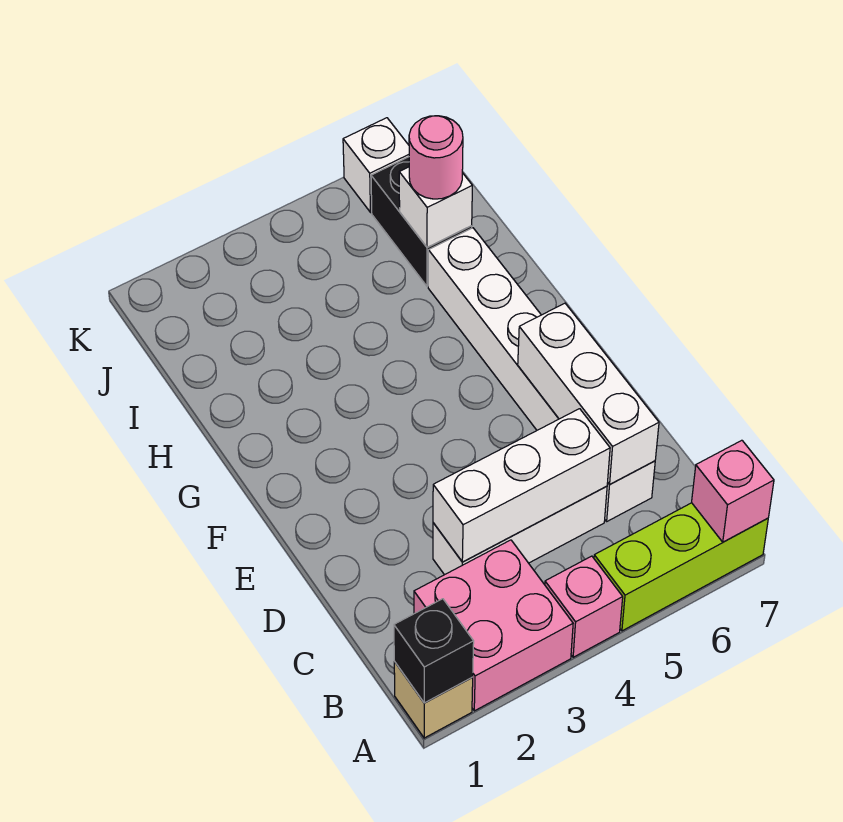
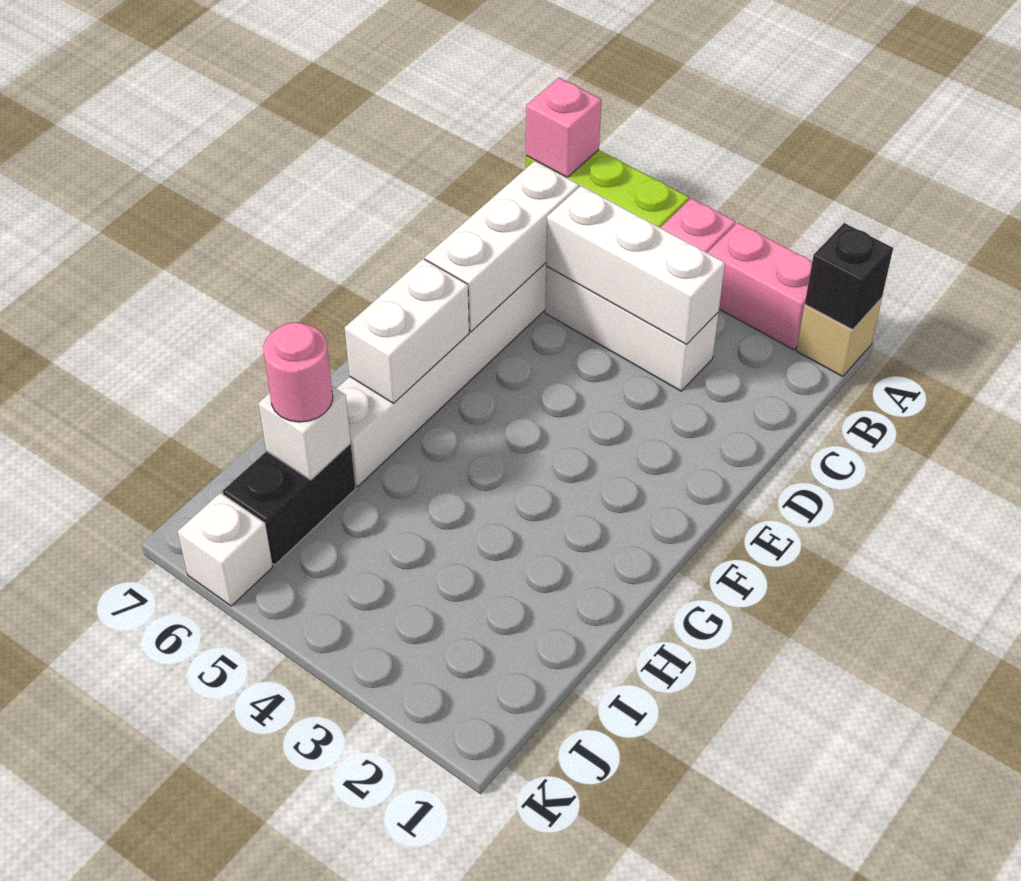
pink 2x2 brick [414,540,573,711] -> pink 1x2 brick [707,223,812,350]
none -> white 1x2 brick [345,259,469,403]

